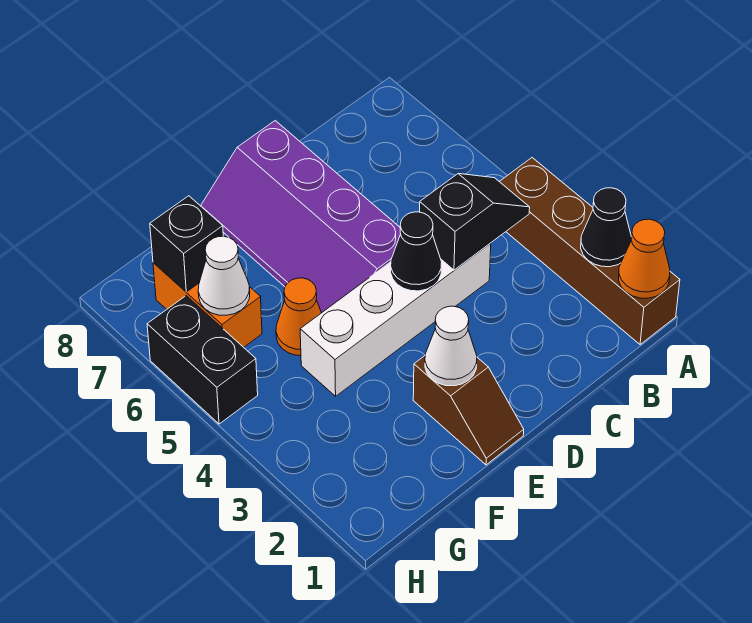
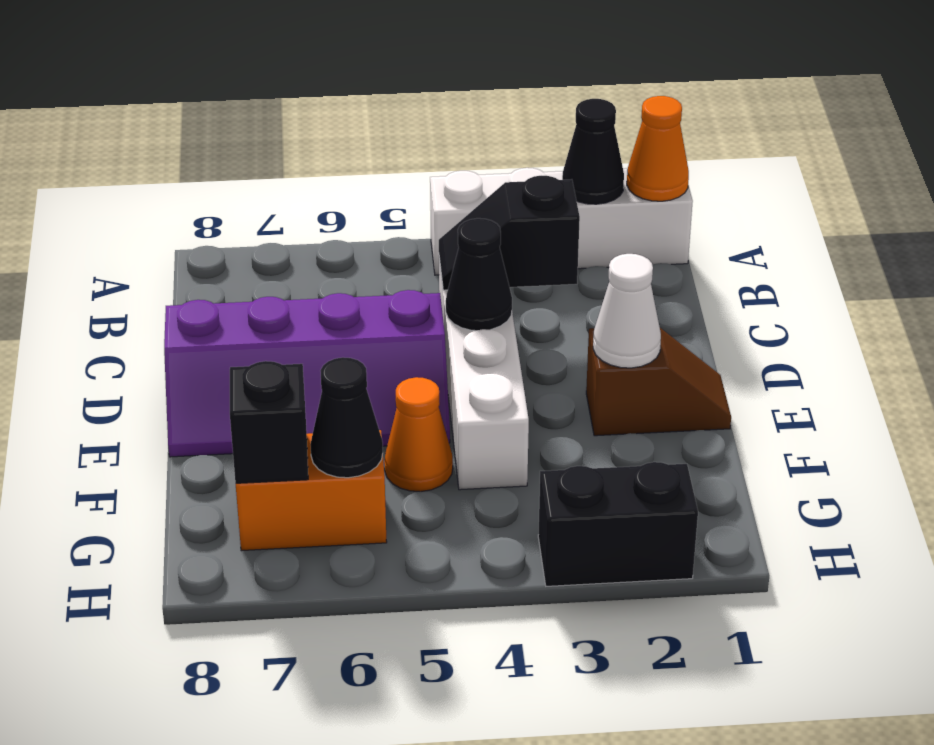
brown 1x4 brick [499,158,680,345] -> white 1x4 brick [430,168,693,275]
black 1x2 slope [420,174,530,270] -> black 1x2 slope turned to [439,176,580,290]
white 1x1 cone [198,236,250,315] -> black 1x1 cone [310,357,383,478]
black 1x2 brick [147,296,258,424] -> black 1x2 brick moved to [538,462,698,586]

